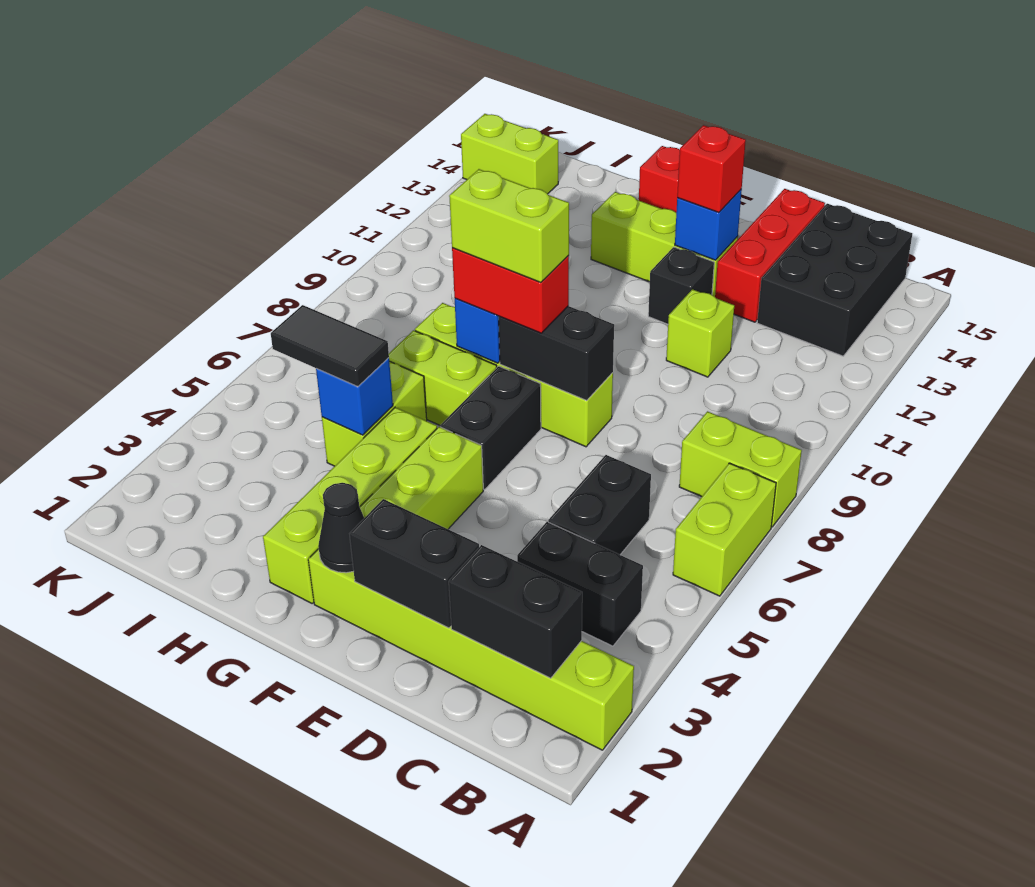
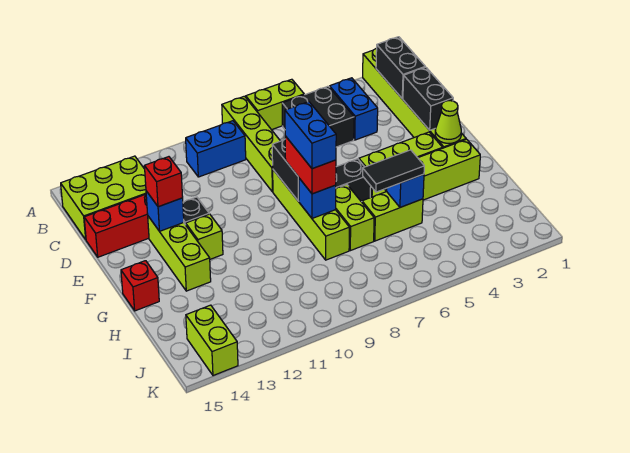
lime 1x2 brick [679,411,802,527] -> lime 1x4 brick [222,96,280,192]
black 1x2 brick [517,522,643,646] -> blue 1x2 brick [330,78,378,140]
none -> blue 1x2 brick [186,121,246,177]
black 2x3 brick [757,204,912,356] -> lime 2x3 brick [61,156,146,240]
black 1x2 brick [548,455,651,555] -> black 2x2 brick [282,86,354,147]
lime 1x1 brick [666,289,734,377] -> lime 1x1 brick moved to [186,214,223,259]
black 1x1 cone [318,483,364,573] -> lime 1x1 cone [435,101,461,143]
lime 1x2 brick [449,169,569,282] -> blue 1x2 brick [285,102,336,169]
black 1x2 tile [271,305,389,387] -> black 1x2 tile turned to [363,150,424,192]

